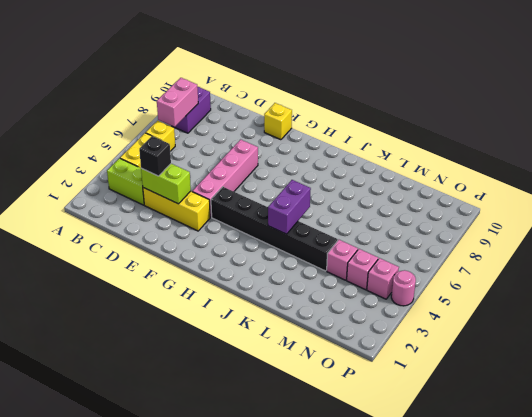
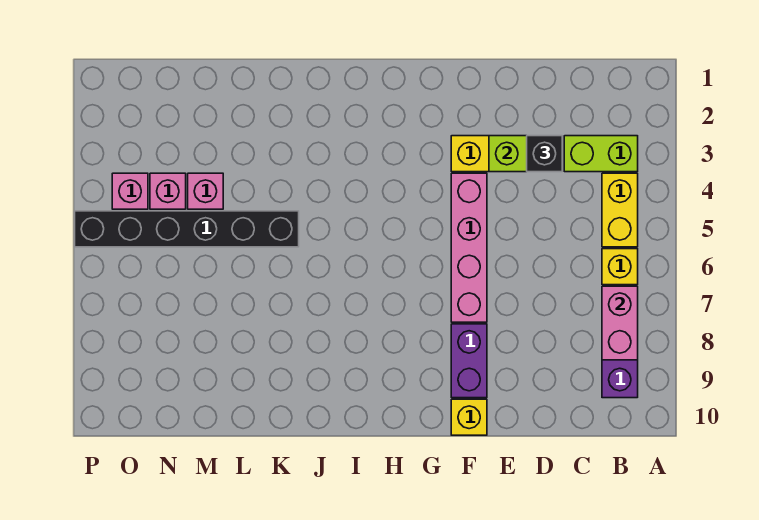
black 1x6 brick [211,187,338,271] -> black 1x6 brick moved to [75,211,299,247]
purple 1x2 brick [268,180,311,234] -> purple 1x2 brick moved to [451,324,487,398]
pink 1x1 round brick [391,270,416,306] -> none

